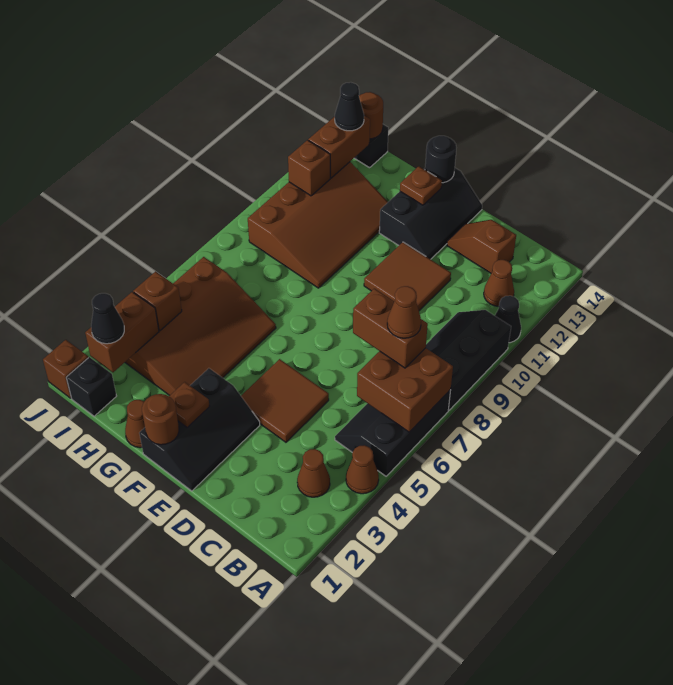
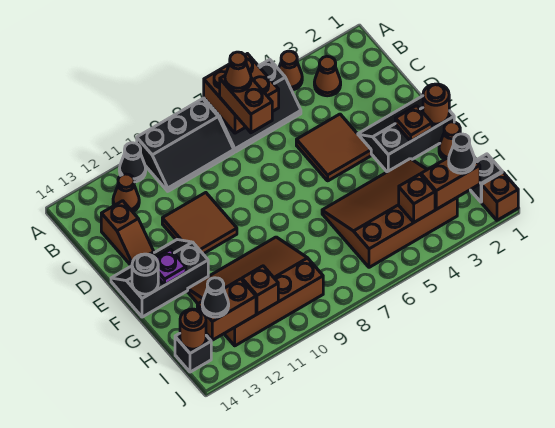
brown 1x1 plate [400,166,442,205] -> purple 1x1 plate [156,250,186,285]

